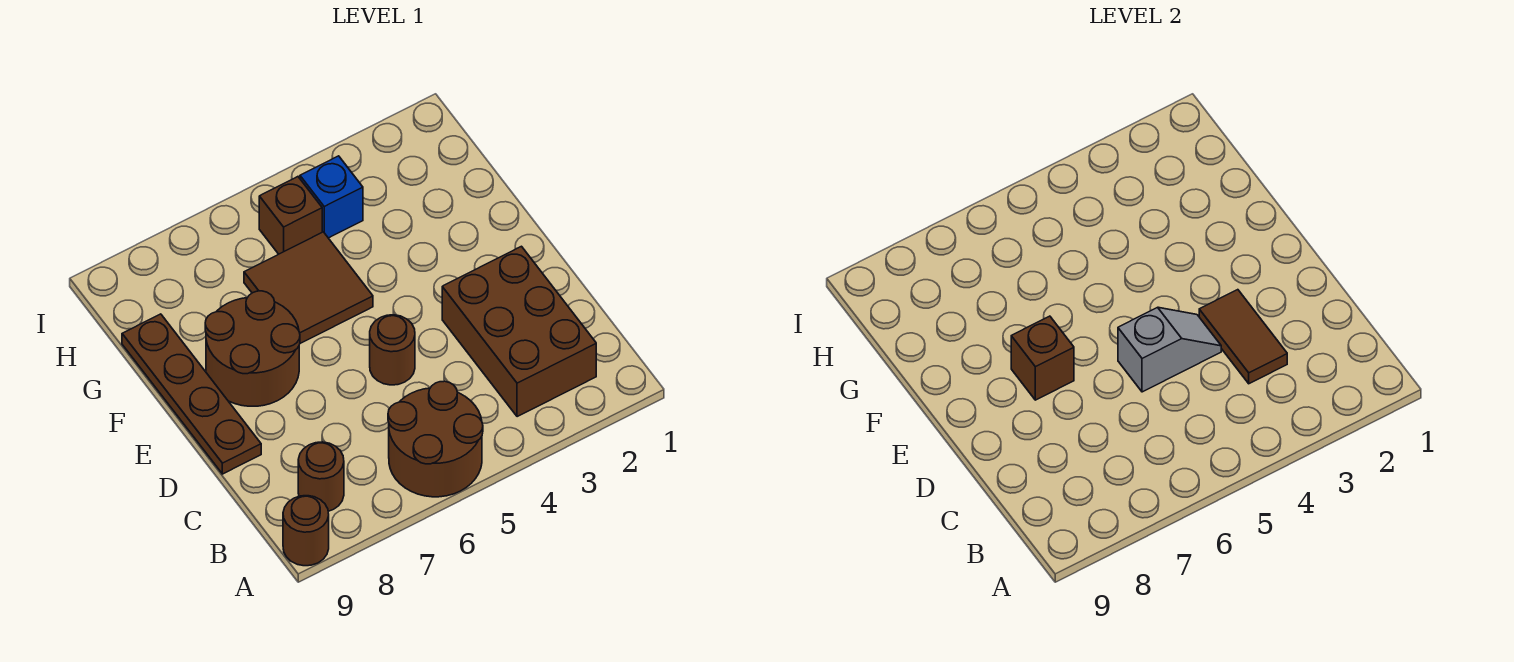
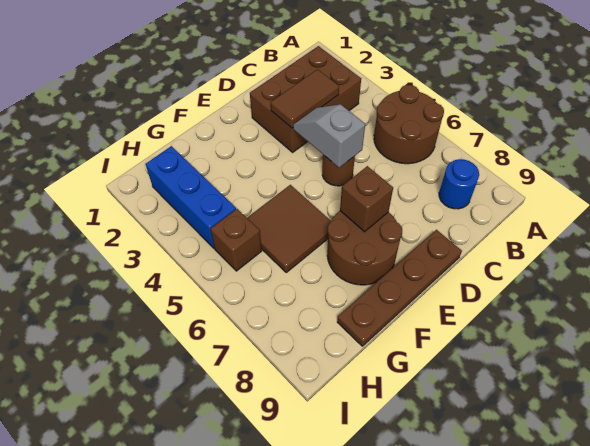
brown 1x1 round brick [283,496,329,566] -> none
brown 1x1 round brick [298,442,344,511] -> blue 1x1 round brick [439,159,479,209]
blue 1x1 brick [300,156,363,238] -> blue 1x3 brick [145,146,236,248]

